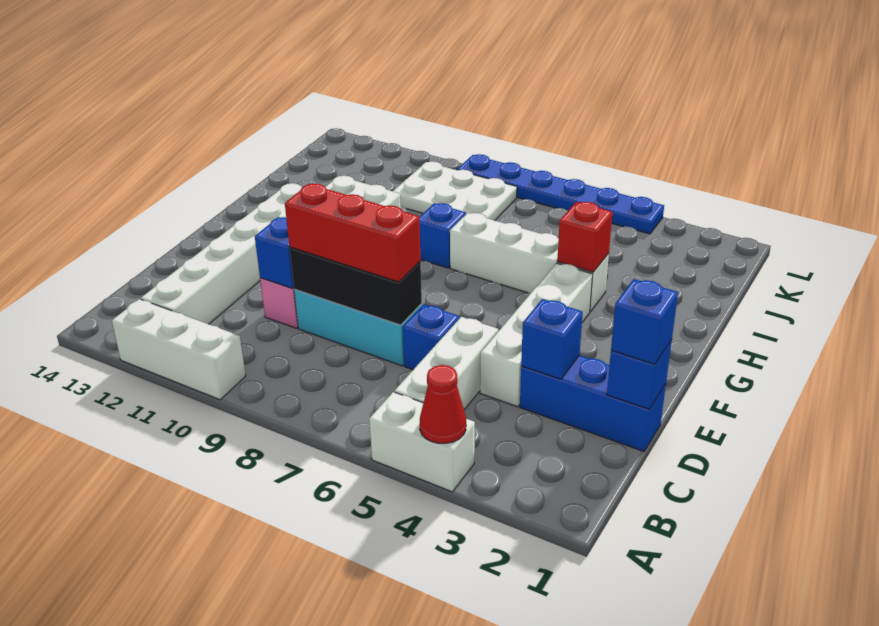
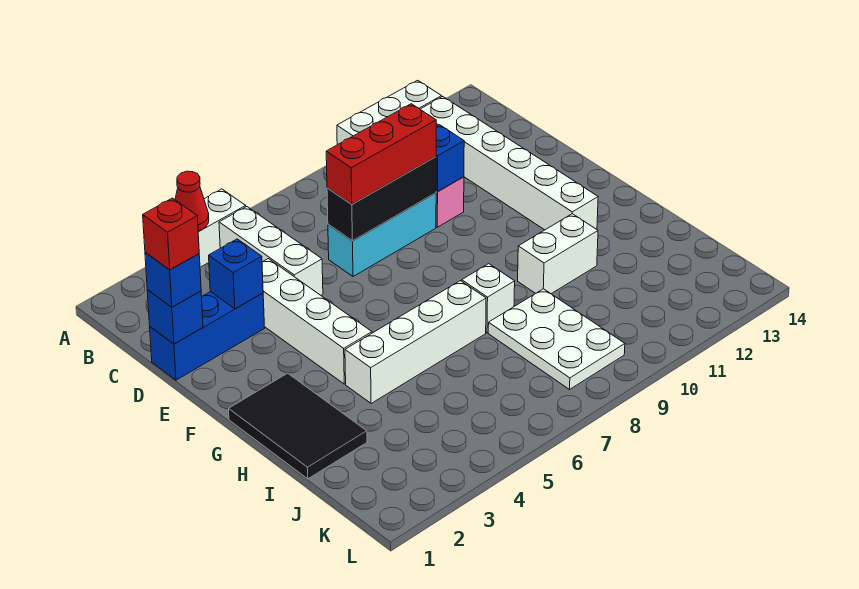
blue 1x1 brick [403,304,460,370] -> none
none -> black 2x3 tile [229,373,367,479]
red 1x1 brick [557,202,612,272] -> red 1x1 brick moved to [143,198,199,270]
blue 1x1 brick [419,203,466,268] -> white 1x1 brick [462,264,515,333]
white 2x3 plate [393,161,517,220] -> white 2x3 plate turned to [488,289,625,389]
blue 1x6 plate [457,154,664,234] -> none

